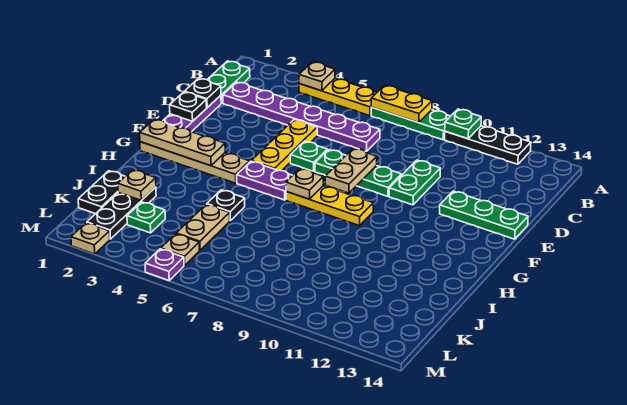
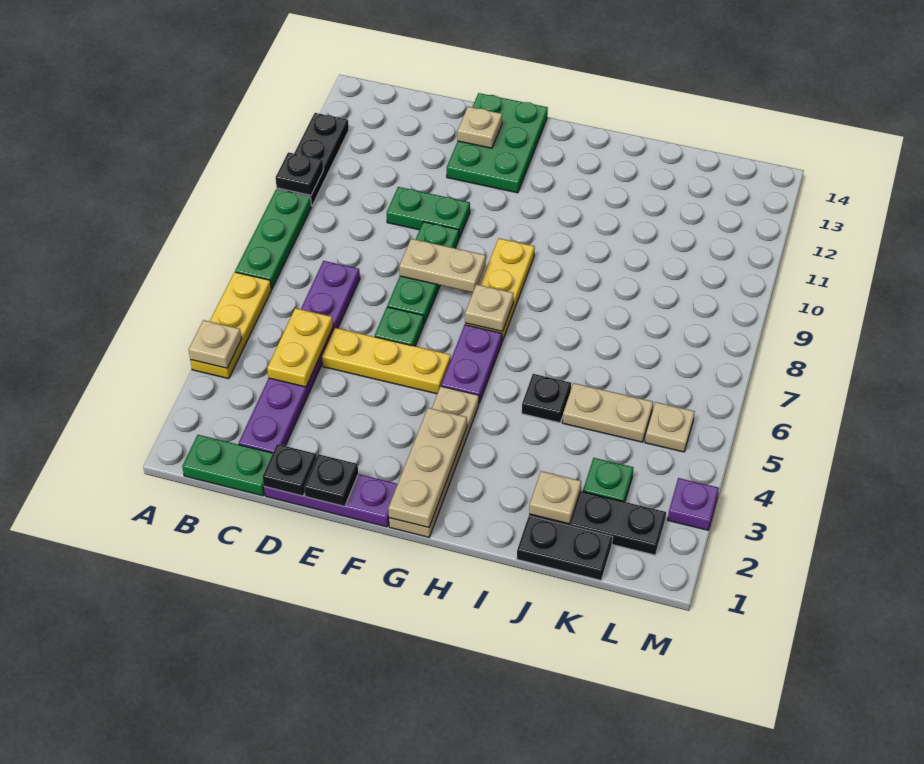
yellow 1x2 plate [371,85,432,123] -> yellow 1x2 plate moved to [267,308,333,387]
green 1x1 plate [445,109,481,139] -> black 1x1 plate [276,152,323,195]
green 1x3 plate [440,191,528,239] -> green 2x3 plate [447,93,548,193]
tan 1x1 plate [71,223,110,254] -> tan 1x1 plate moved to [458,107,502,148]
purple 1x1 plate [145,249,184,281] -> purple 1x1 plate moved to [668,478,719,530]

